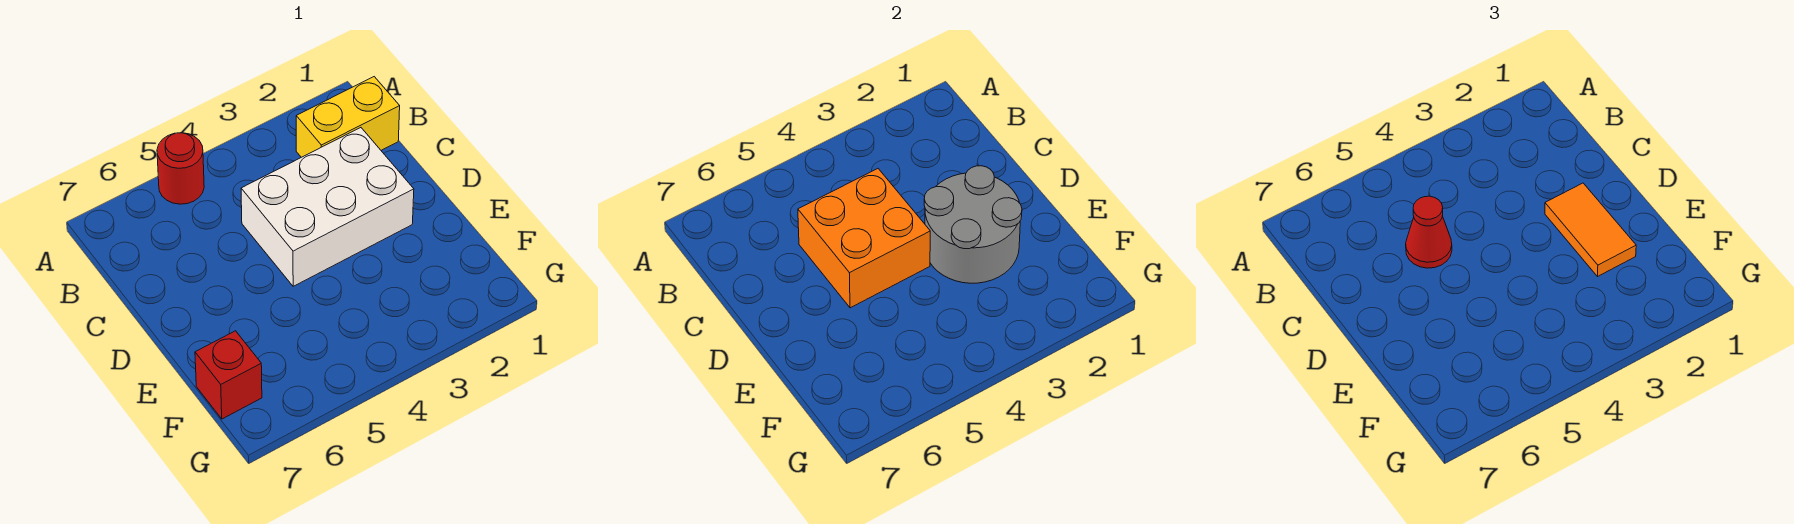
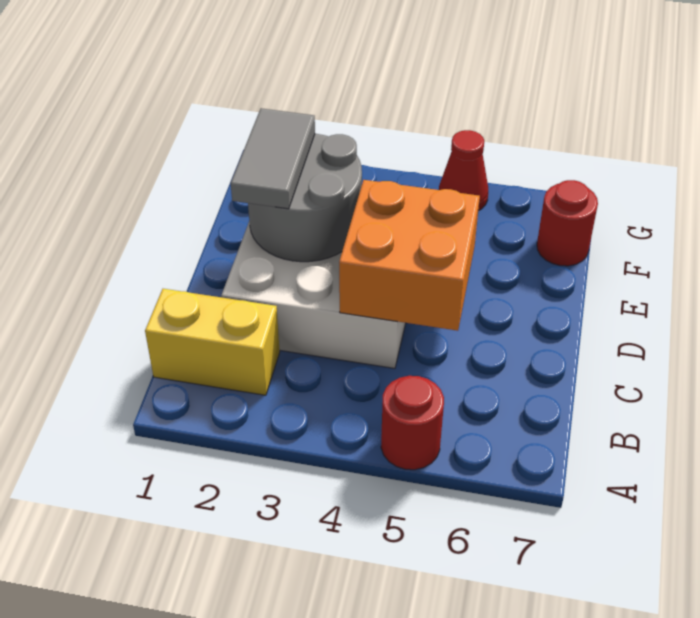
red 1x1 cone [1406,196,1452,268] -> red 1x1 cone moved to [439,130,488,211]
orange 1x2 tile [1545,183,1636,277] -> grey 1x2 tile [231,108,315,209]
red 1x1 brick [195,331,262,419] -> red 1x1 round brick [537,180,598,266]

